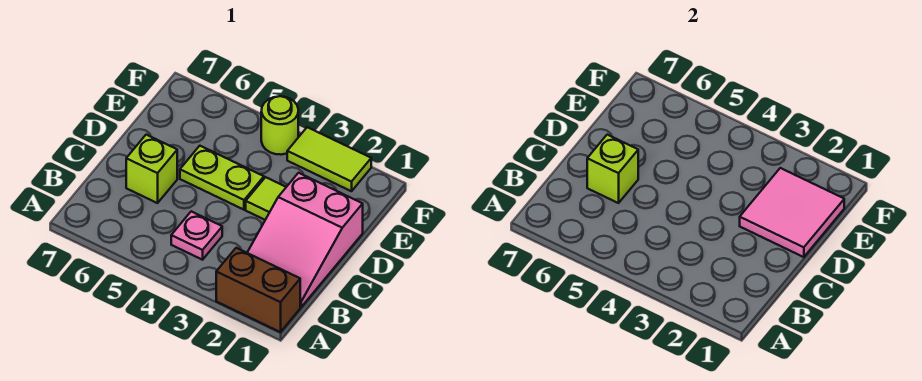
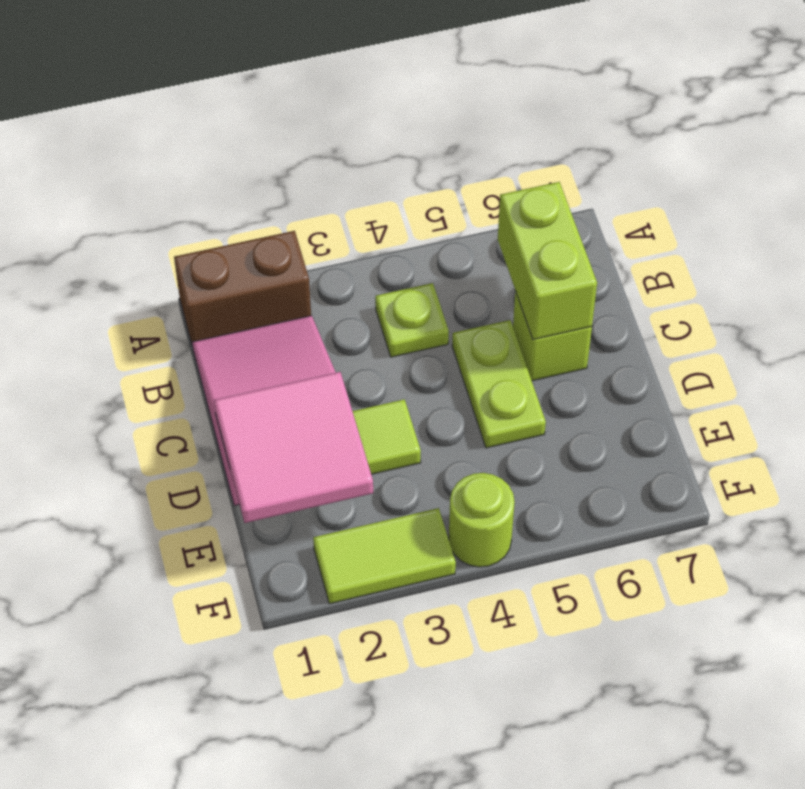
pink 1x1 plate [171,211,222,260] -> lime 1x1 plate [375,283,449,357]
lime 1x1 brick [587,135,638,203] -> lime 1x2 brick [498,182,597,340]
lime 1x2 plate [180,146,264,210] -> lime 1x2 plate turned to [452,320,546,448]

